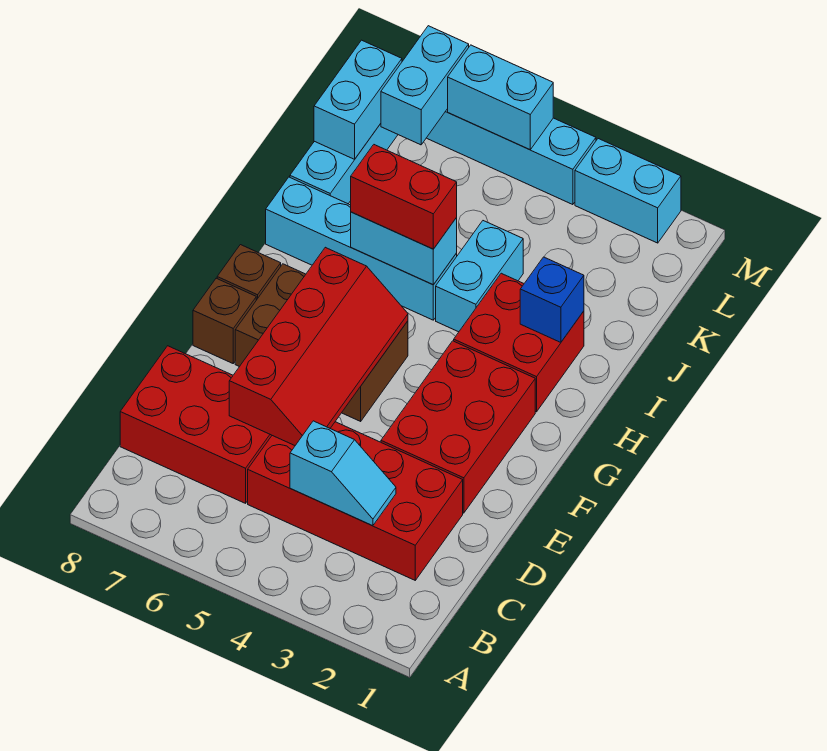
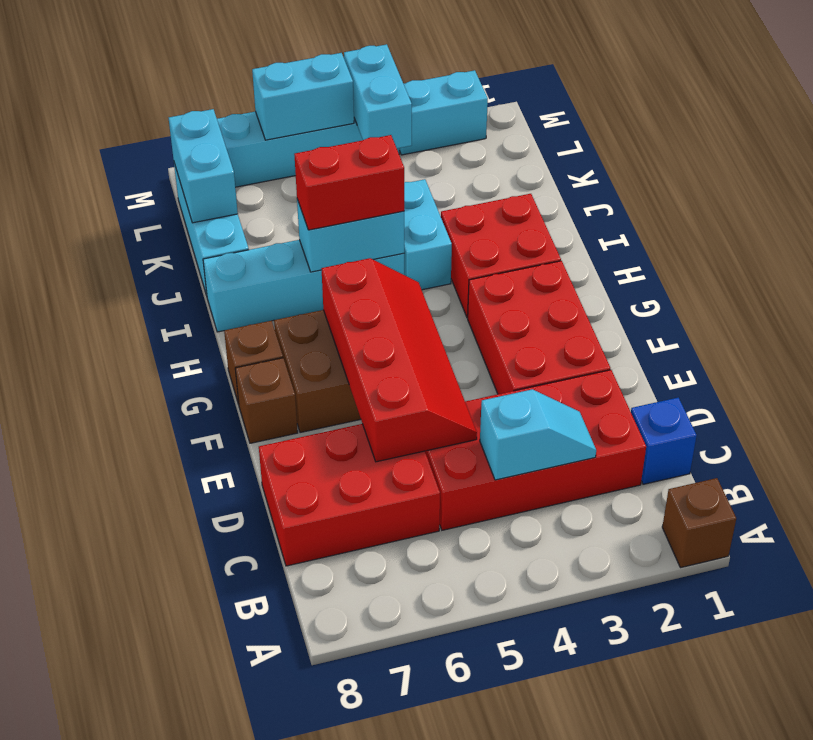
none -> brown 1x1 brick [662,478,736,568]
blue 1x1 brick [520,257,584,342] -> blue 1x1 brick moved to [631,398,697,484]
cyan 1x2 brick [381,26,469,145] -> cyan 1x2 brick moved to [344,44,412,148]

